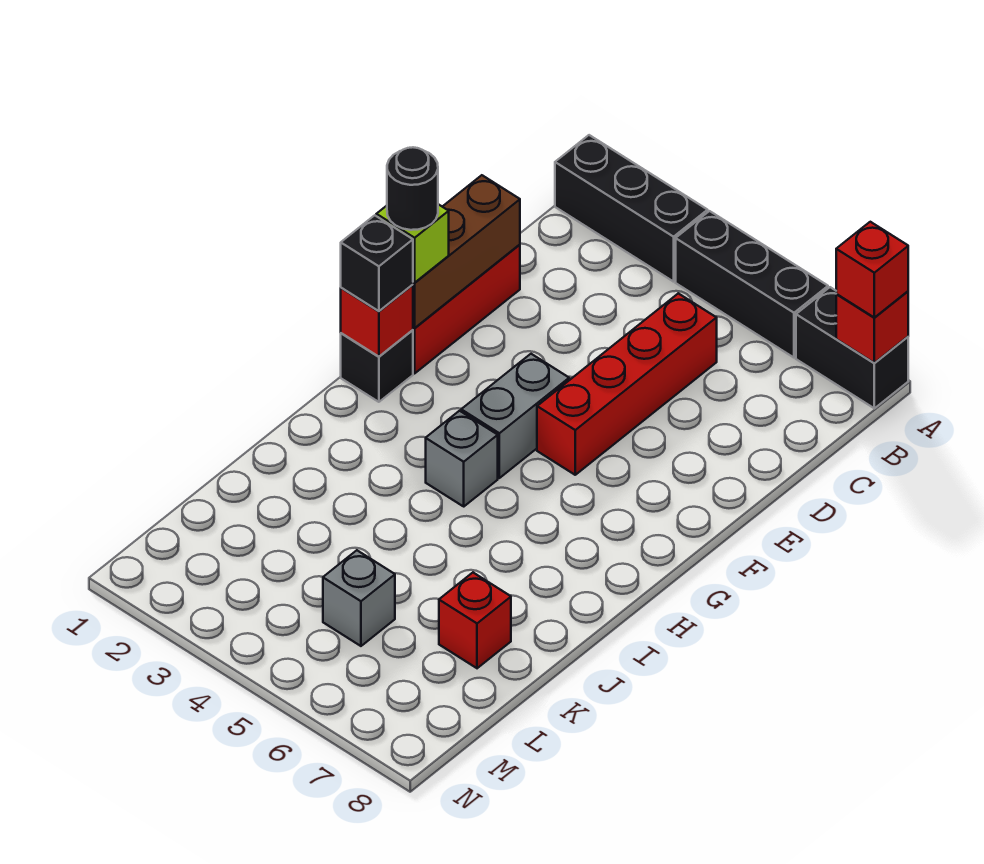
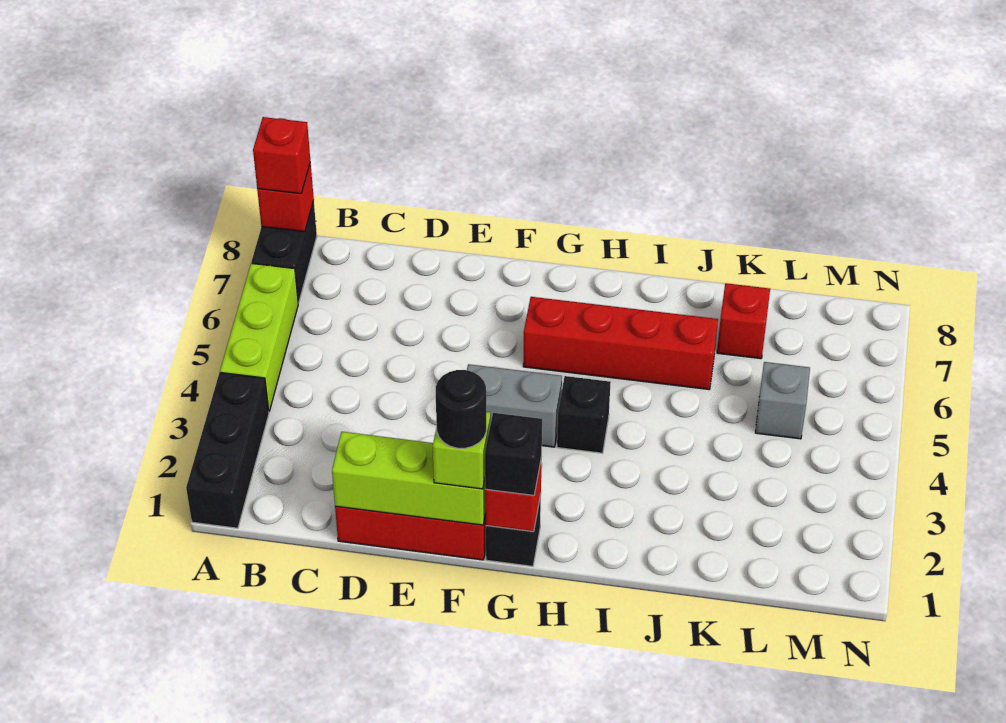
black 1x3 brick [676,211,828,358] -> lime 1x3 brick [220,263,298,411]
red 1x4 brick [537,293,717,475] -> red 1x4 brick moved to [523,297,718,389]
brown 1x3 brick [413,175,520,328] -> lime 1x3 brick [332,432,486,525]
grey 1x1 brick [426,411,498,506] -> black 1x1 brick [557,376,611,453]

